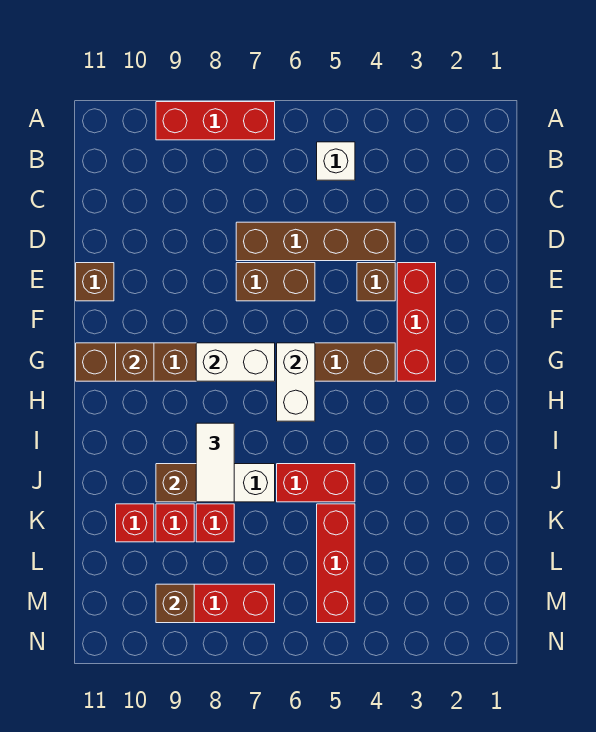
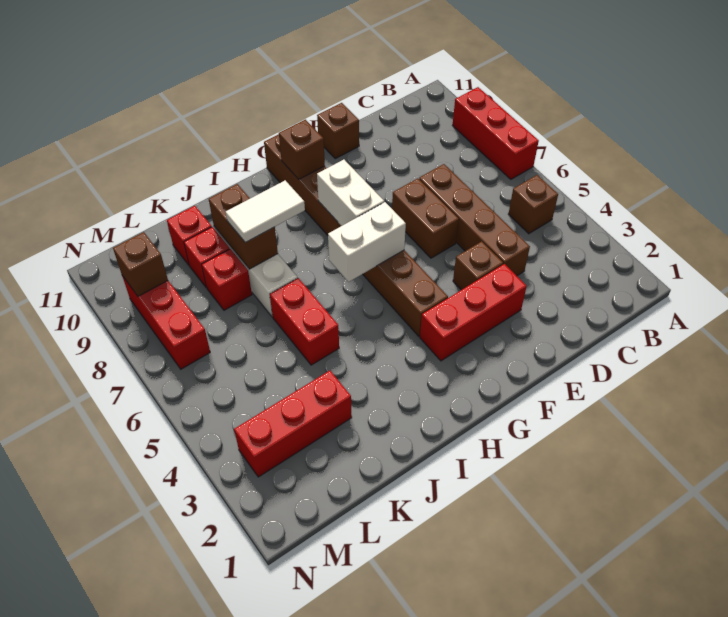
white 1x1 brick [317,142,355,180] -> brown 1x1 brick [508,175,558,234]
red 1x3 brick [317,504,355,623] -> red 1x3 brick moved to [234,371,352,477]

